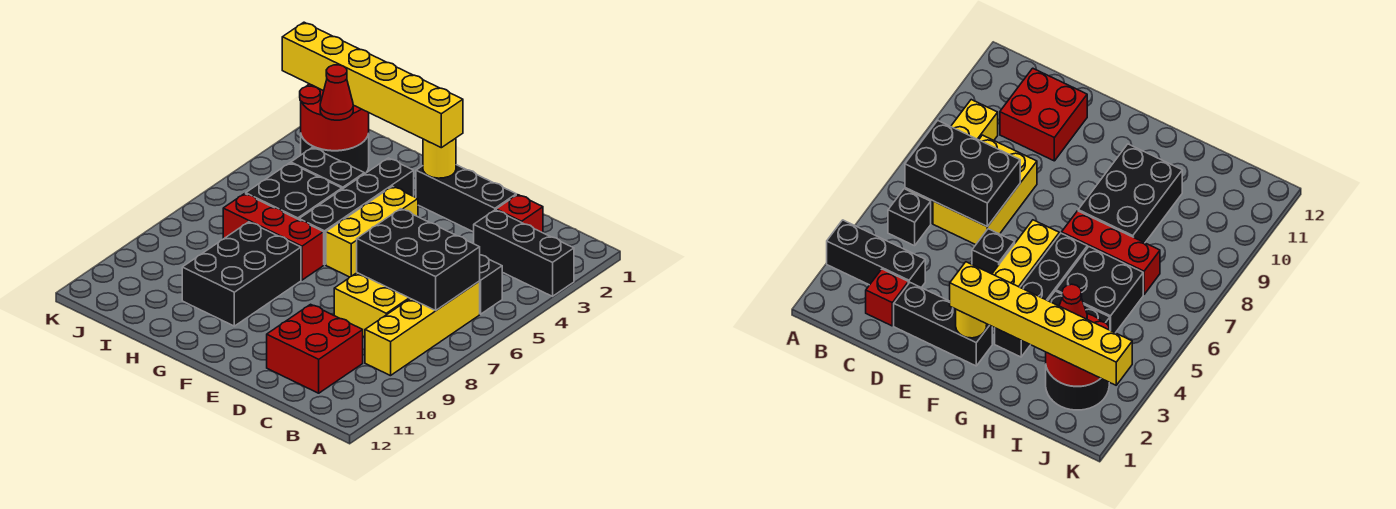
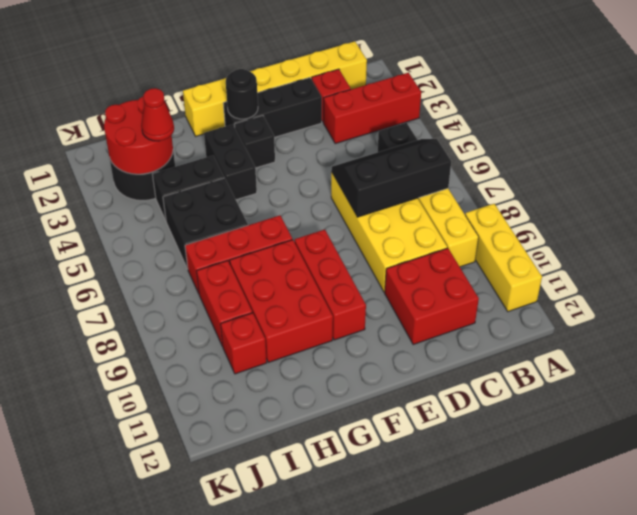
black 1x3 brick [474,210,574,296] -> red 1x3 brick [324,73,421,144]
black 2x3 brick [357,209,480,310] -> black 2x3 slope [331,139,451,217]
yellow 2x3 brick [334,273,410,337] -> yellow 2x4 brick [331,172,447,292]
black 1x1 brick [972,229,1015,274] -> black 1x1 brick moved to [234,116,275,168]
yellow 1x1 round brick [423,138,456,178] -> black 1x1 round brick [226,69,258,119]
yellow 1x6 brick [282,22,463,148] -> yellow 1x6 brick moved to [183,41,367,136]
yellow 1x3 brick [326,186,418,277] -> yellow 1x3 brick moved to [465,204,542,312]
none -> red 1x3 brick [295,230,366,340]
black 1x4 brick [299,158,414,265] -> black 1x2 brick [204,124,257,200]
black 2x3 brick [182,222,301,326] -> red 2x3 brick [230,240,333,362]
none -> red 1x2 brick [197,261,252,346]
none -> red 1x1 brick [221,313,267,374]

